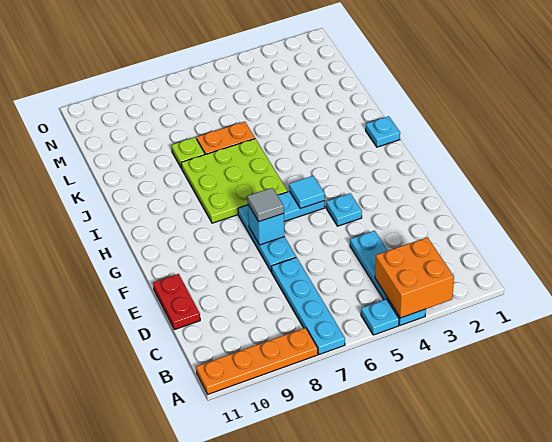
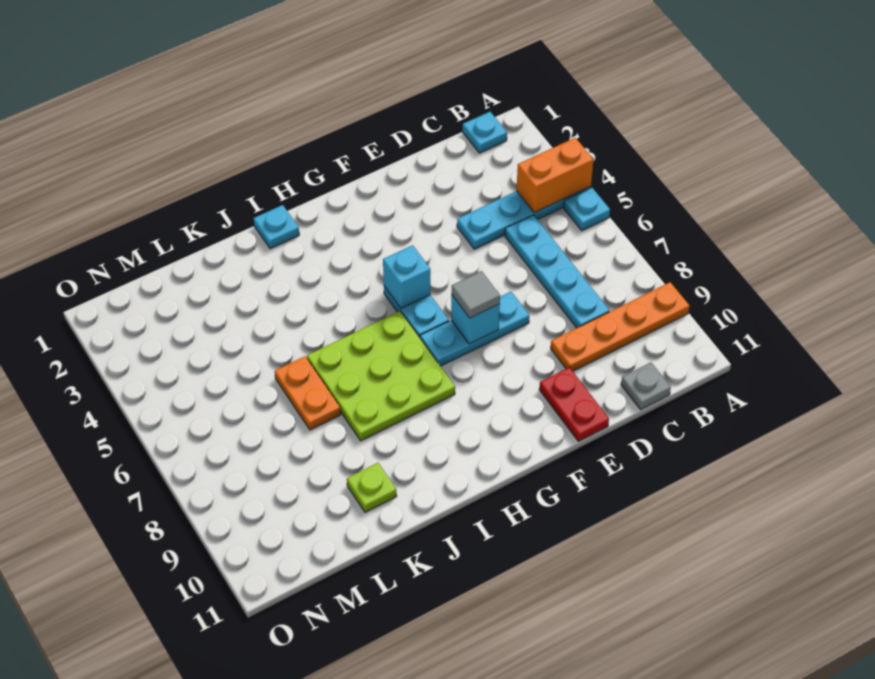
orange 2x2 brick [375,237,454,318] -> orange 1x2 brick [517,138,594,213]
cyan 1x4 plate [272,257,345,355] -> cyan 1x4 plate turned to [505,215,610,328]
orange 1x4 plate [196,328,318,394] -> orange 1x4 plate turned to [551,282,689,371]
none -> grey 1x1 plate [621,362,671,410]
red 1x2 plate [153,274,200,330] -> red 1x2 plate turned to [539,367,609,442]
cyan 1x1 plate [326,193,362,226] -> cyan 1x1 plate moved to [463,112,507,153]
cyan 1x1 tile [289,176,325,209] -> cyan 1x1 brick [383,245,430,308]
lime 1x1 plate [172,137,205,168] -> lime 1x1 plate moved to [347,463,397,513]

